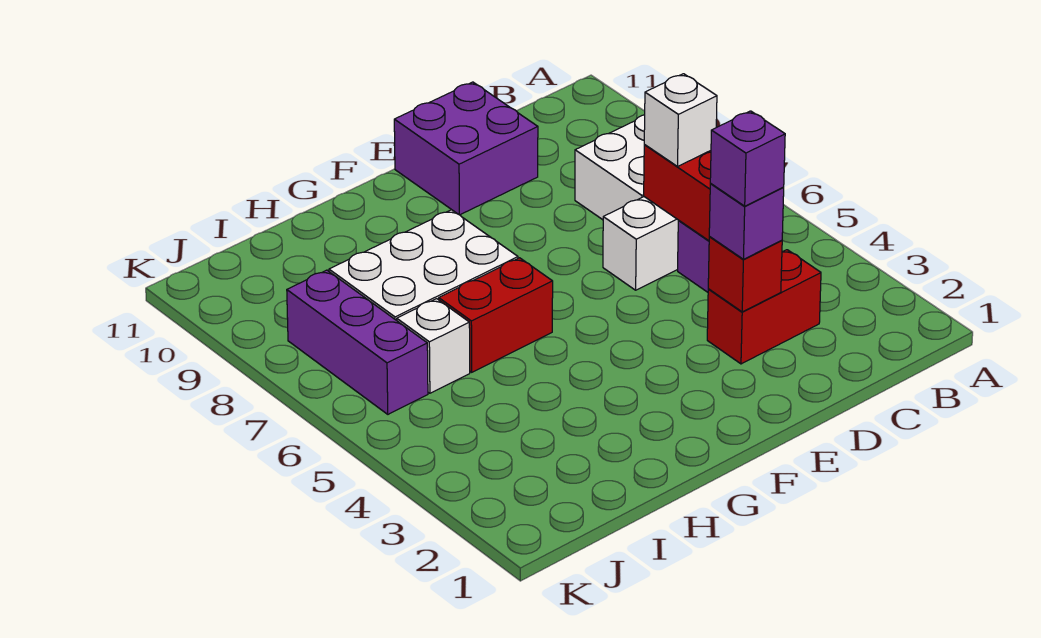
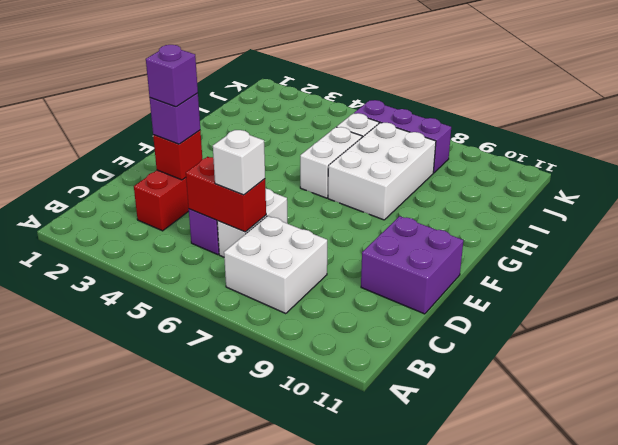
red 1x2 brick [439,258,553,372] -> white 1x2 brick [300,127,362,198]

